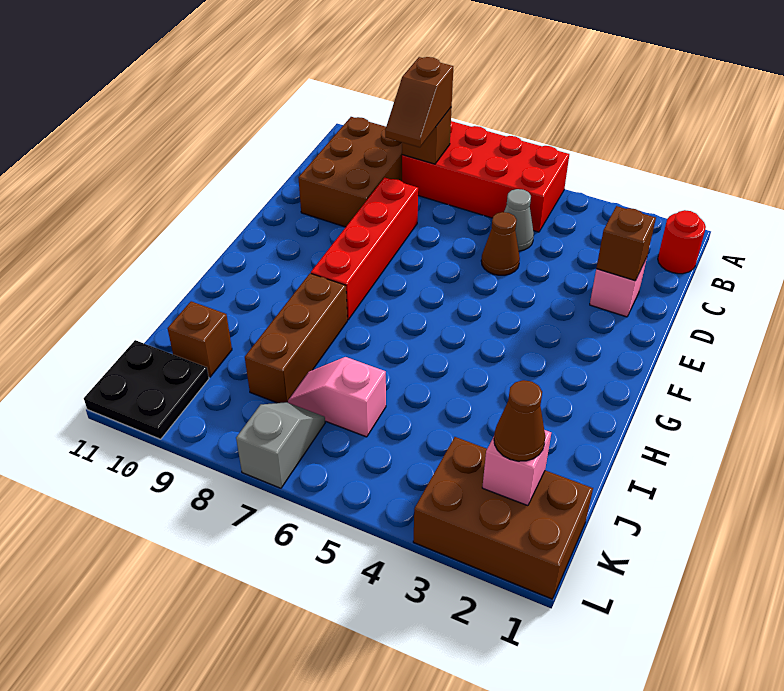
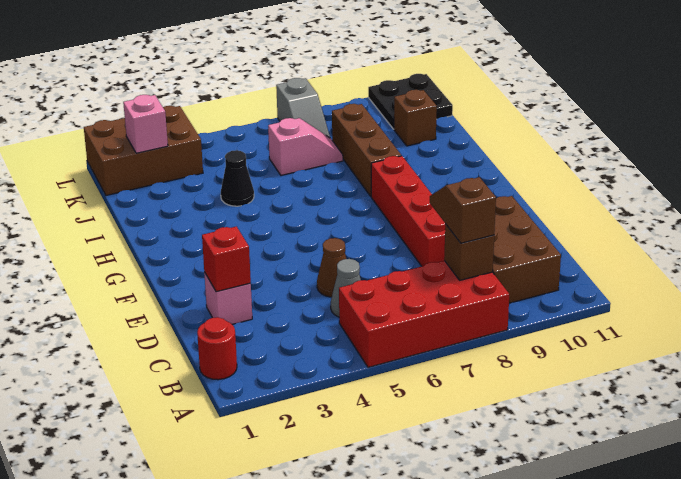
brown 1x1 brick [596,206,656,281] -> red 1x1 brick [202,226,251,292]
none -> black 1x1 cone [221,150,254,206]
brown 1x1 cone [494,380,545,461] -> none

